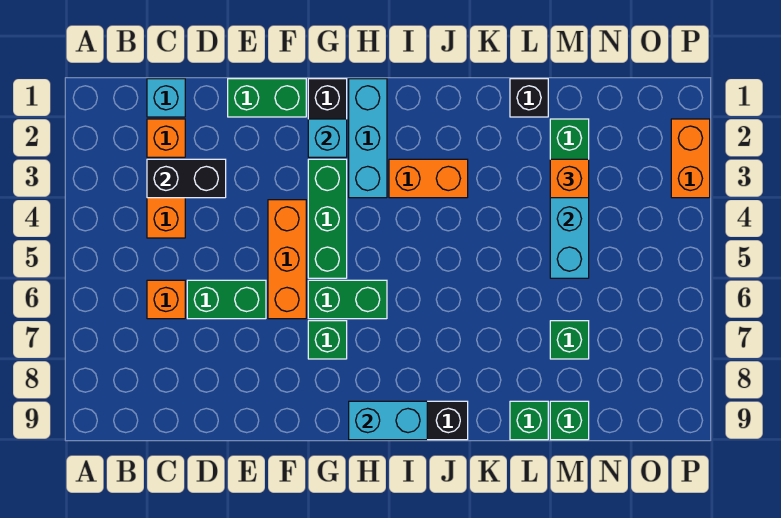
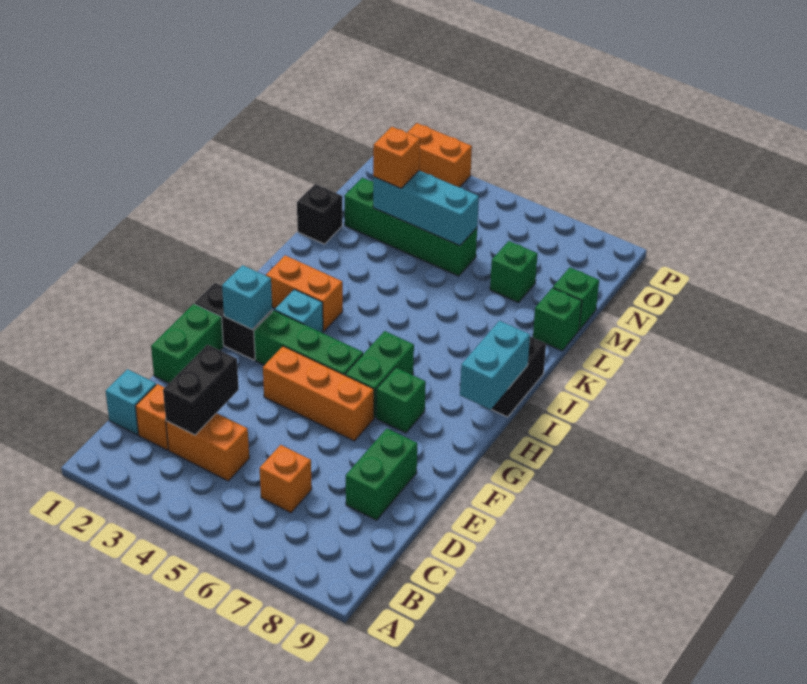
green 1x2 brick [187,280,266,319] -> green 1x2 brick moved to [346,429,417,520]
cyan 1x3 brick [349,79,387,198] -> cyan 1x1 brick [275,289,323,333]
orange 1x2 brick [389,159,468,198] -> orange 1x2 brick turned to [266,255,343,331]

